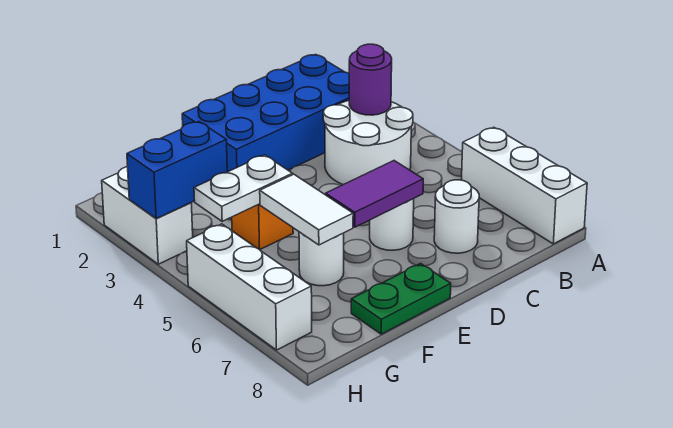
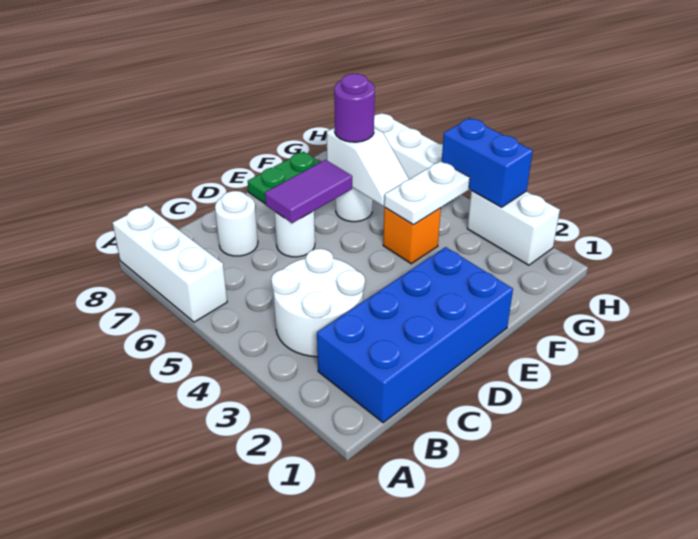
purple 1x1 round brick [349,44,392,115] -> purple 1x1 round brick moved to [334,74,375,142]
white 1x2 tile [260,174,353,245] -> white 1x2 slope [327,127,409,206]
blue 1x2 brick [127,122,227,218] -> blue 1x2 brick turned to [442,118,533,207]

